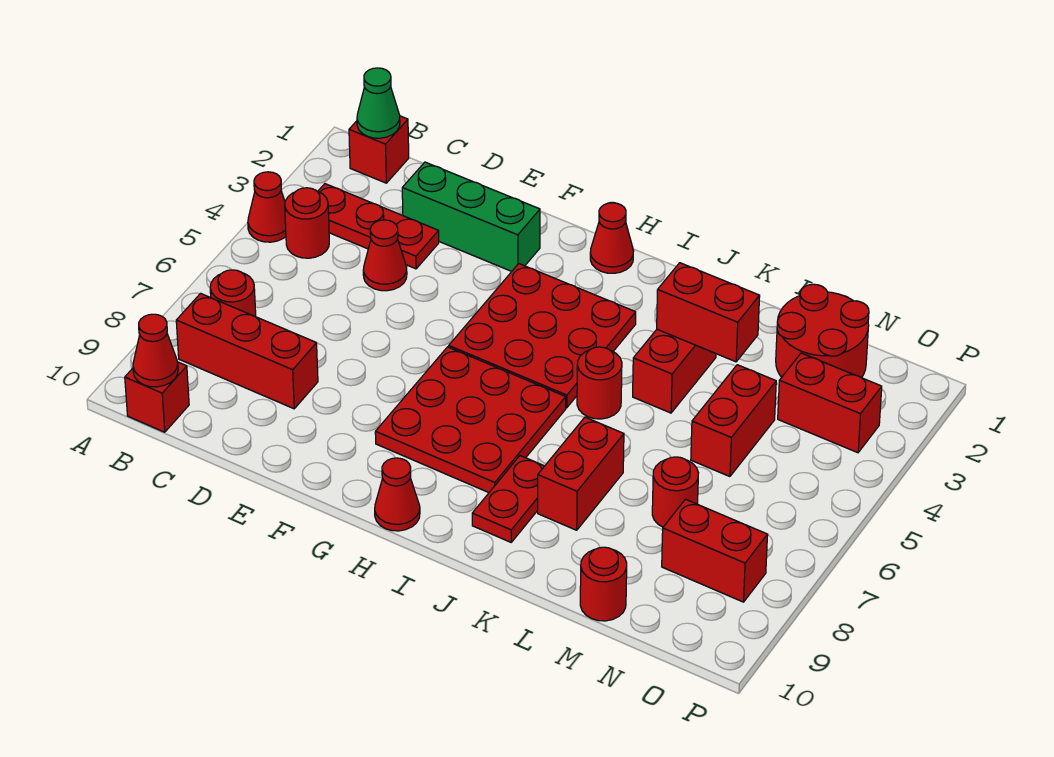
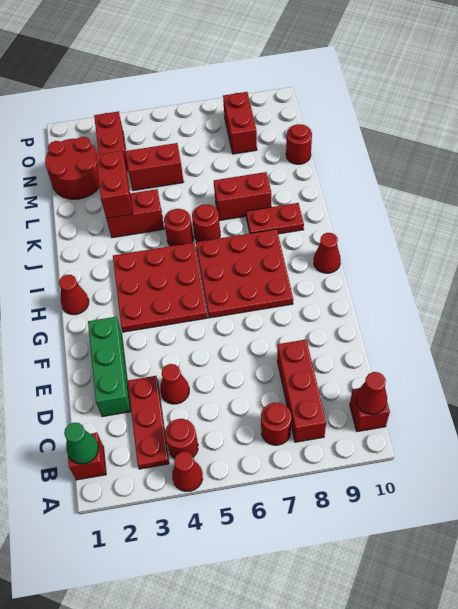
red 1x1 round brick [652,457,698,527] -> red 1x1 round brick moved to [192,204,220,242]

